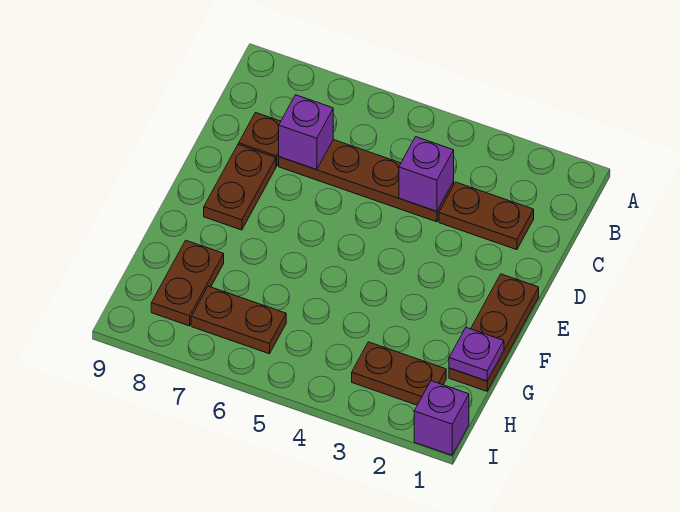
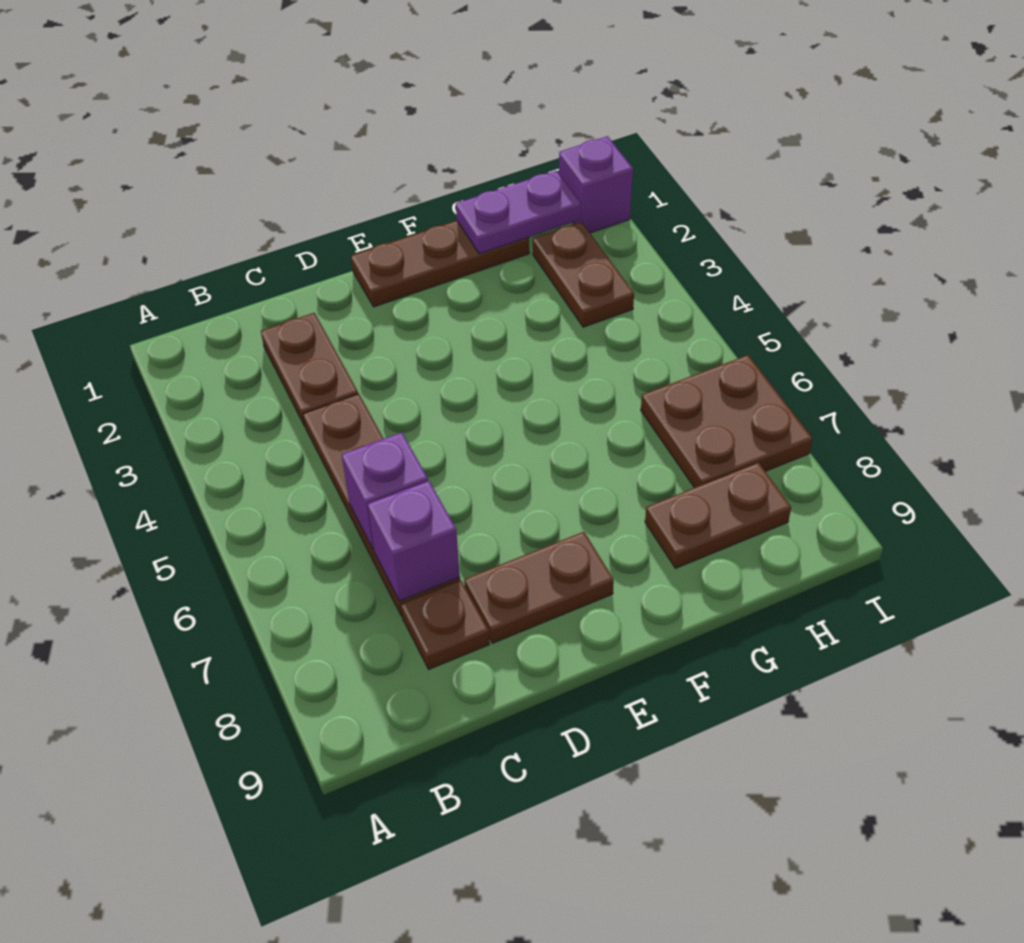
purple 1x1 brick [399,137,454,211] -> purple 1x1 brick moved to [342,432,428,550]
purple 1x1 plate [449,327,504,381] -> purple 1x2 plate [456,170,581,254]
brown 1x2 plate [191,286,286,354] -> brown 2x2 plate [641,355,813,488]

